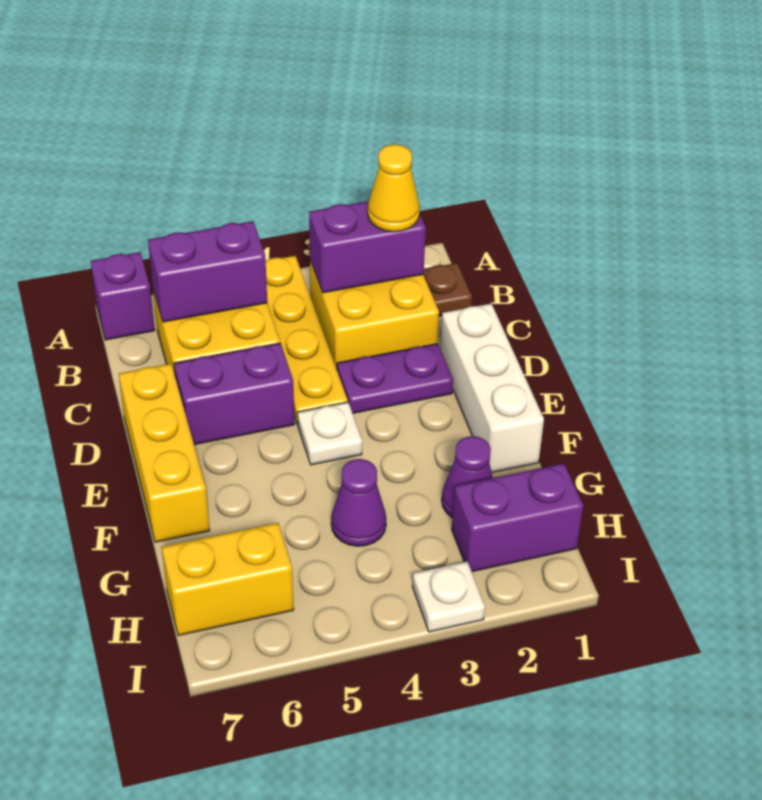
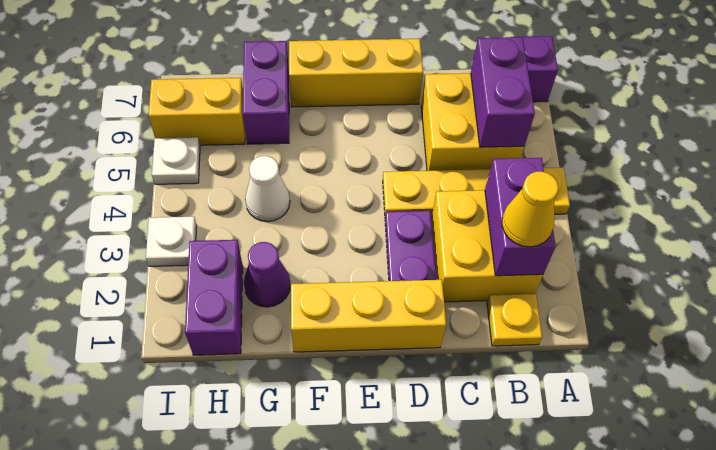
brown 1x1 plate [423,263,472,316] -> yellow 1x1 plate [487,294,542,346]
white 1x3 brick [440,304,544,473] -> yellow 1x3 brick [291,280,446,352]
purple 1x2 brick [174,343,295,445] -> purple 1x2 brick moved to [243,41,289,144]
white 1x1 plate [297,402,362,465] -> white 1x1 plate moved to [152,137,200,184]
purple 1x1 cone [331,459,386,546] -> white 1x1 cone [245,156,290,222]
yellow 1x2 brick [162,523,294,635] -> yellow 1x2 brick turned to [149,78,245,145]

